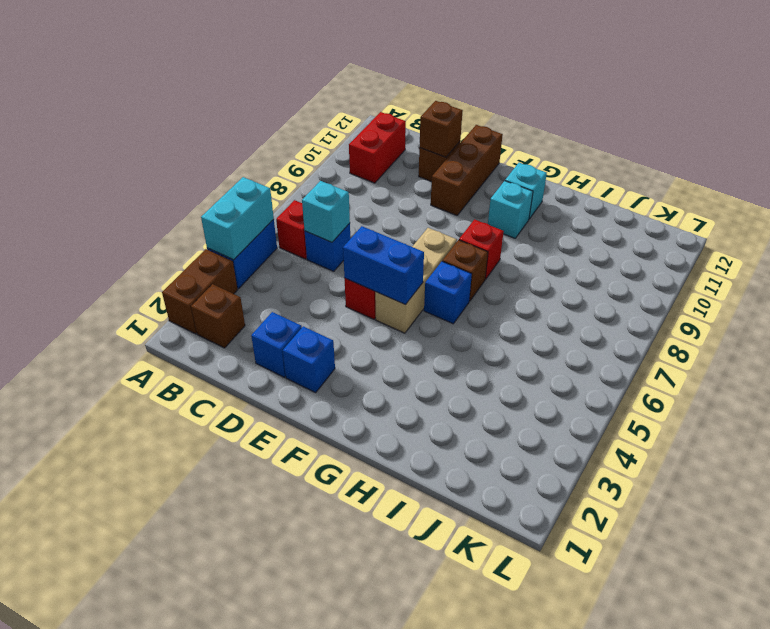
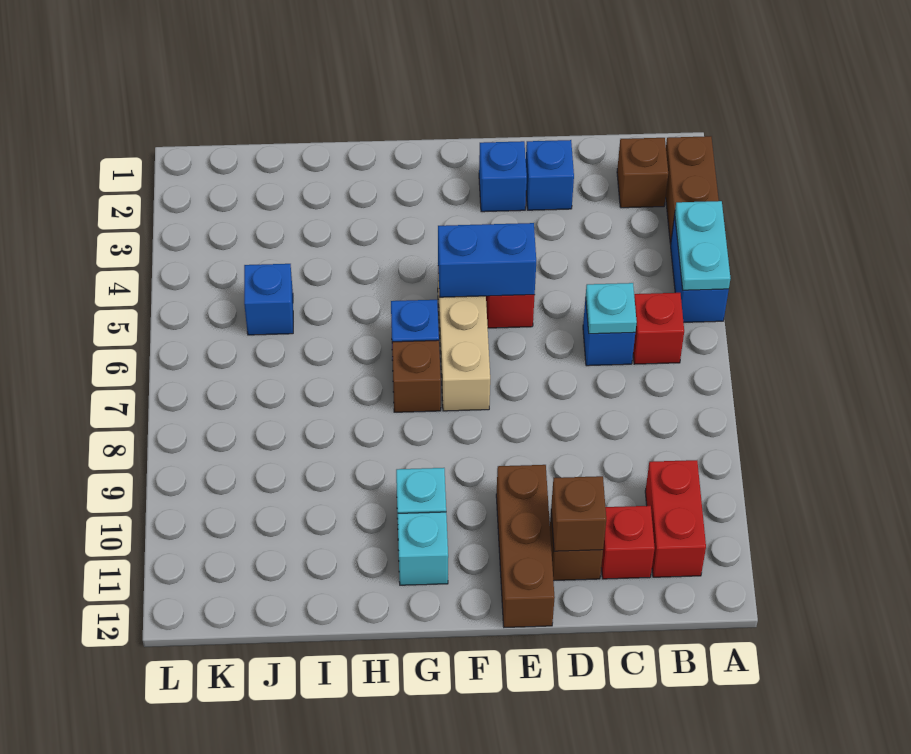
cyan 1x2 brick [201,177,274,260] -> cyan 1x2 plate [675,201,730,290]
cyan 1x1 brick [302,181,350,242] -> cyan 1x1 plate [586,283,637,334]
red 1x1 brick [459,219,504,279] -> red 1x1 brick moved to [601,506,655,579]
none -> blue 1x1 brick [244,264,293,335]

